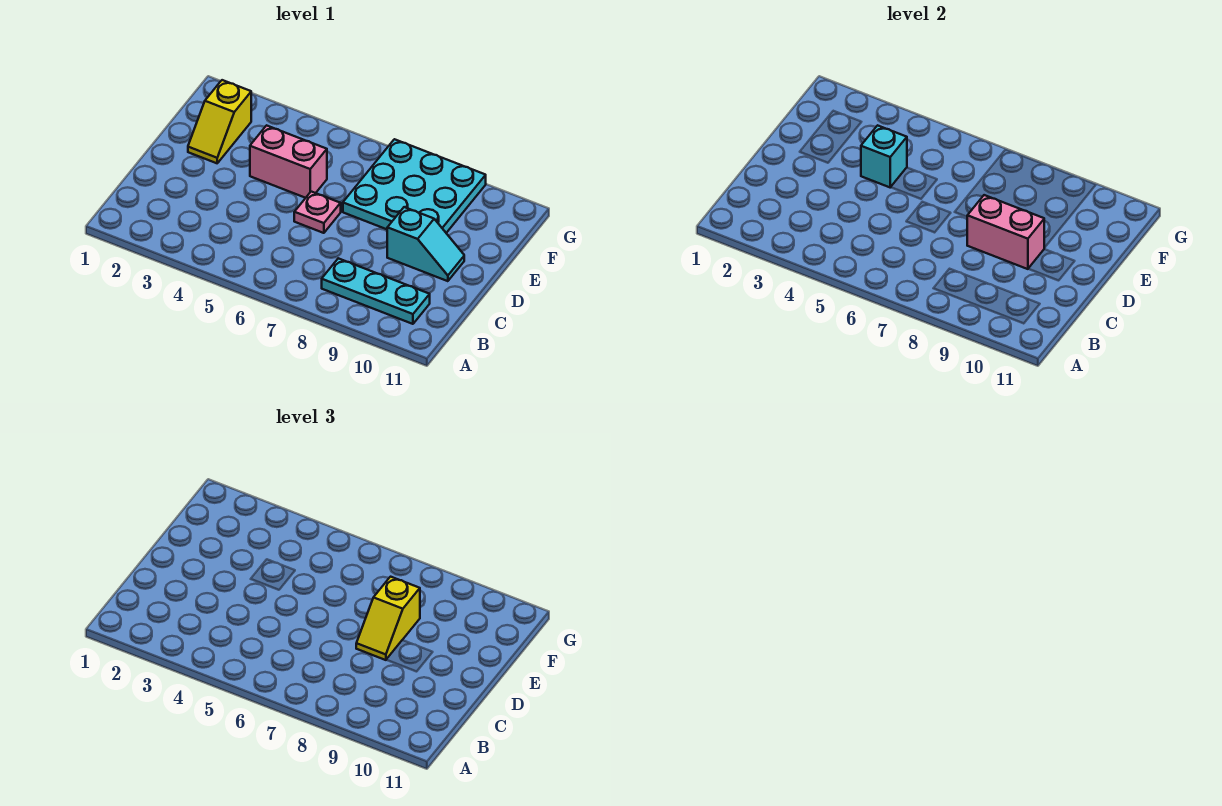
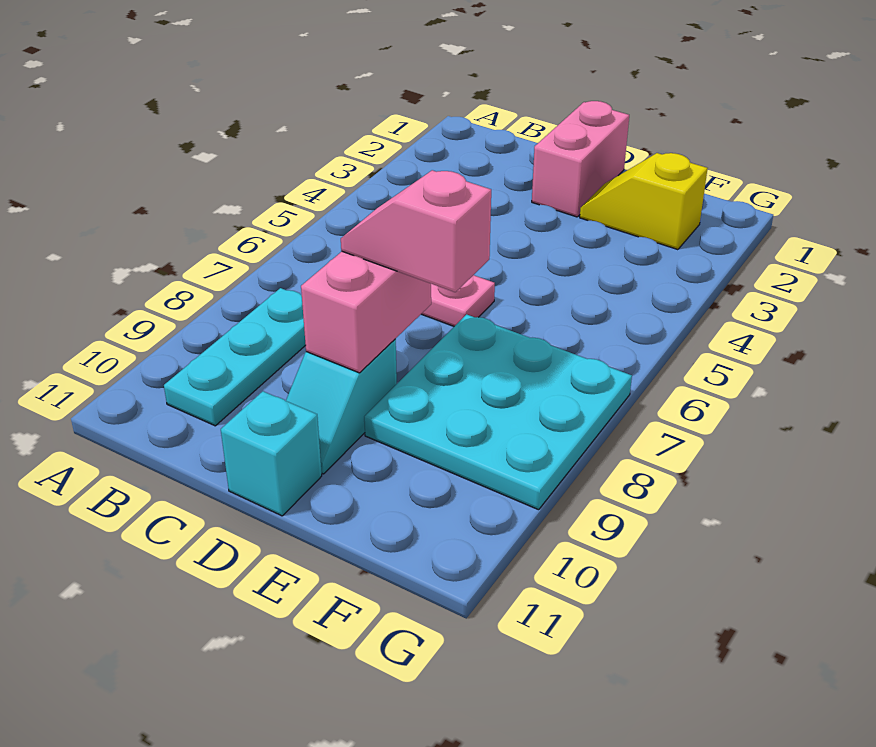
yellow 1x2 slope [356,577,420,660] -> pink 1x2 slope [341,170,491,292]
pink 1x2 brick [250,125,327,198] -> pink 1x2 brick moved to [532,101,629,217]
cyan 1x1 brick [861,125,907,187] -> cyan 1x1 brick moved to [221,391,322,516]

